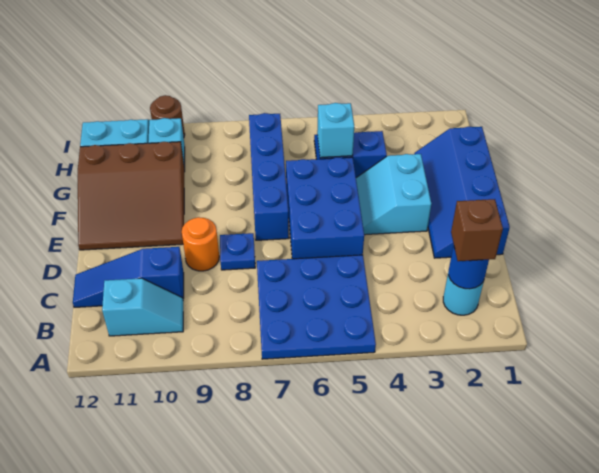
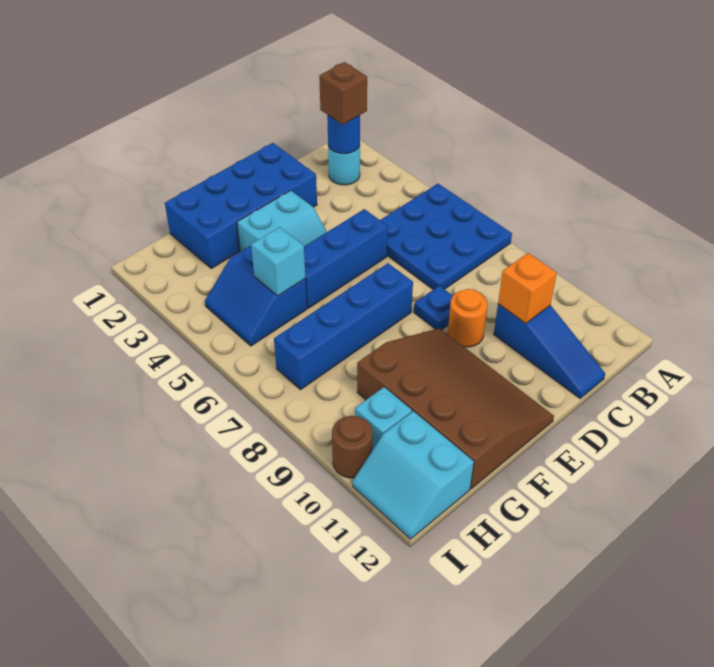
cyan 1x2 slope [102,278,183,336] -> none
none -> orange 1x1 brick [498,253,557,323]
blue 2x4 slope [414,127,510,258] -> blue 2x4 brick [165,143,317,268]
blue 2x3 brick [286,157,364,259] -> blue 1x3 brick [304,209,388,308]
brown 3x3 slope [78,142,185,250] -> brown 3x4 slope [357,328,554,489]

